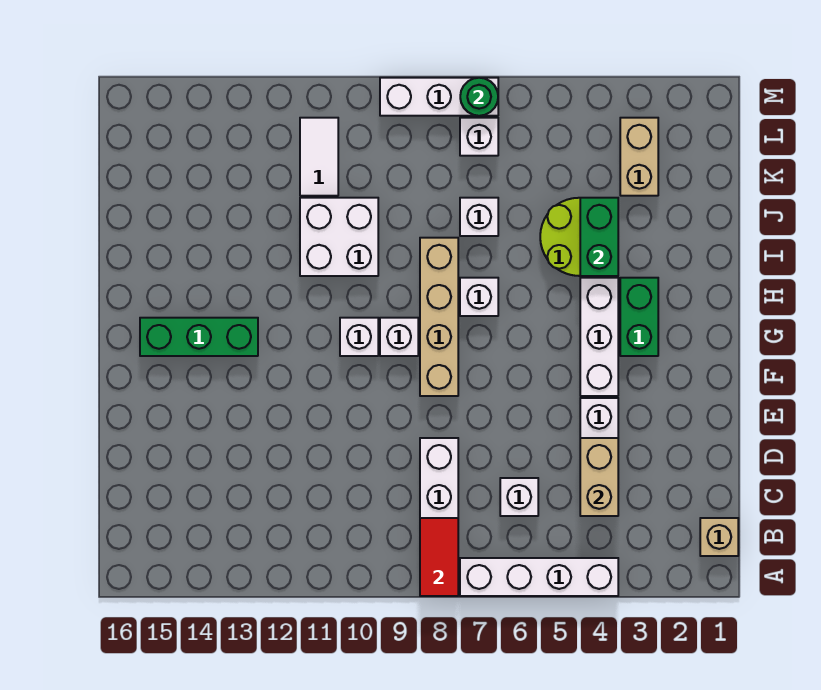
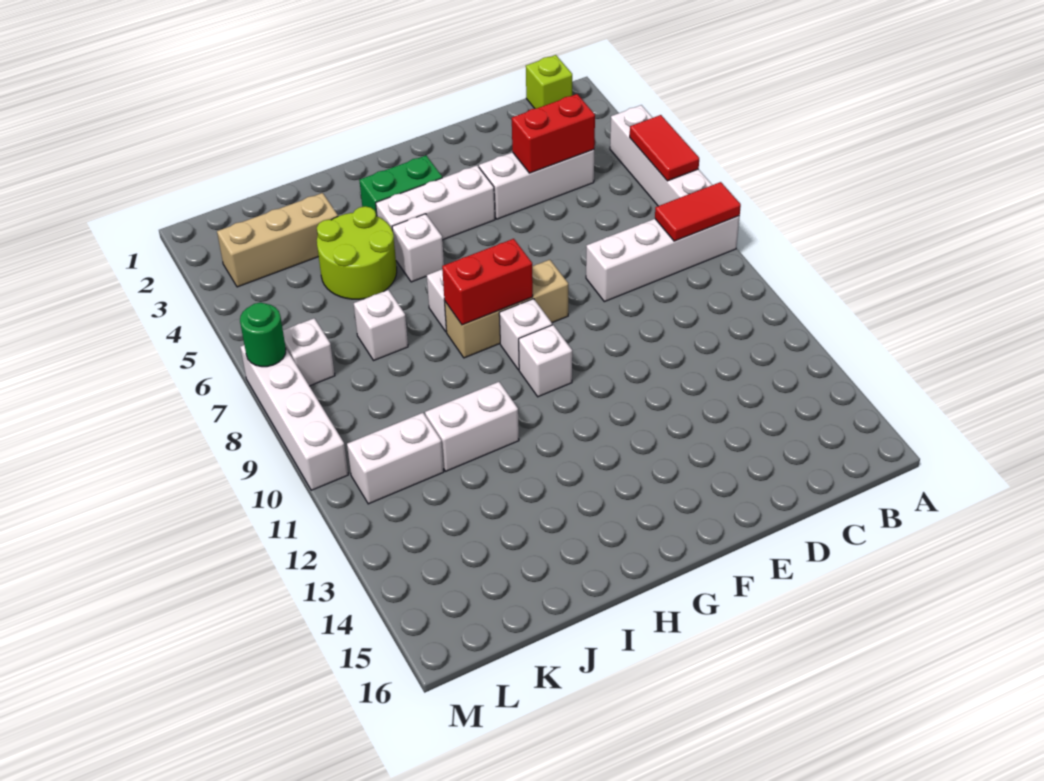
none -> red 1x2 tile [630,115,699,181]
tan 1x1 brick [700,518,738,556] -> lime 1x1 brick [526,55,572,109]
tan 1x2 brick [580,438,618,516] -> red 1x2 brick [512,94,595,173]
white 1x1 brick [500,478,538,516] -> white 1x1 brick moved to [392,214,444,282]
tan 1x4 brick [420,238,458,396] -> tan 1x3 brick [445,260,568,358]
none -> red 1x2 brick [442,239,533,325]
green 1x3 brick [140,318,258,356] -> none
green 1x2 brick [580,198,618,276] -> none
white 2x2 brick [300,198,378,276] -> white 1x2 brick [425,382,519,471]
tan 1x2 brick [620,118,658,196] -> tan 1x3 brick [217,193,338,287]
white 1x2 tile [300,118,338,196] -> white 1x2 brick [347,413,444,504]
white 1x3 brick [380,78,498,116] -> white 1x4 brick [240,345,348,490]

